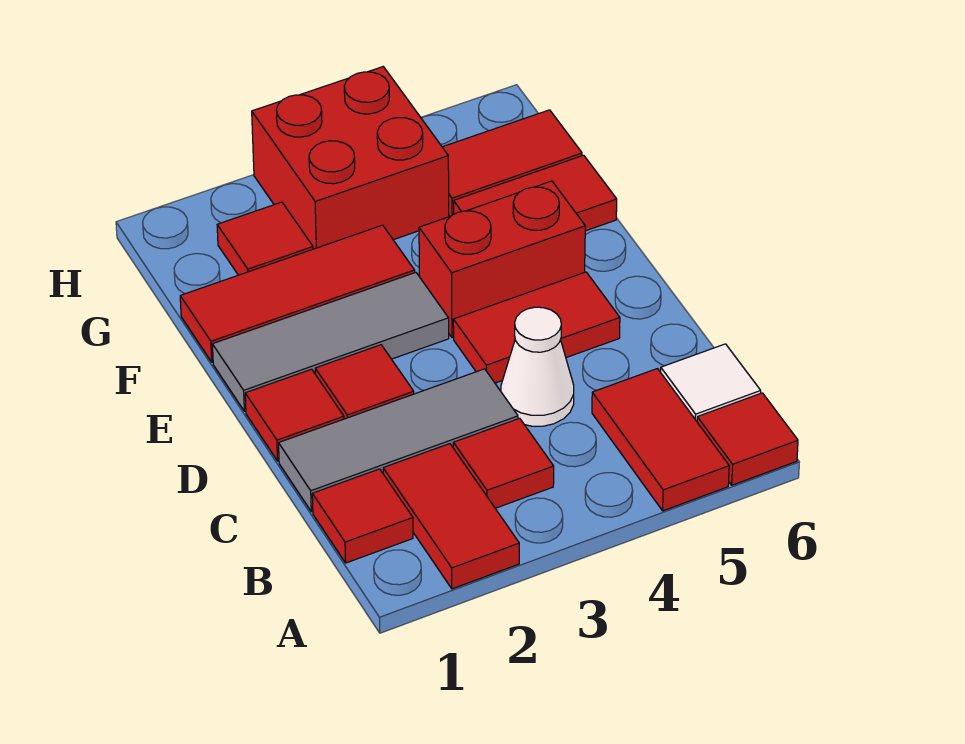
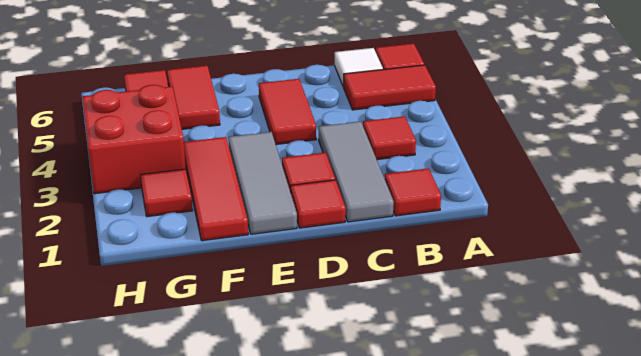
red 1x2 tile [383,444,519,589] -> none
white 1x1 cone [501,307,574,426] -> none
red 1x2 brick [419,181,585,338] -> none

